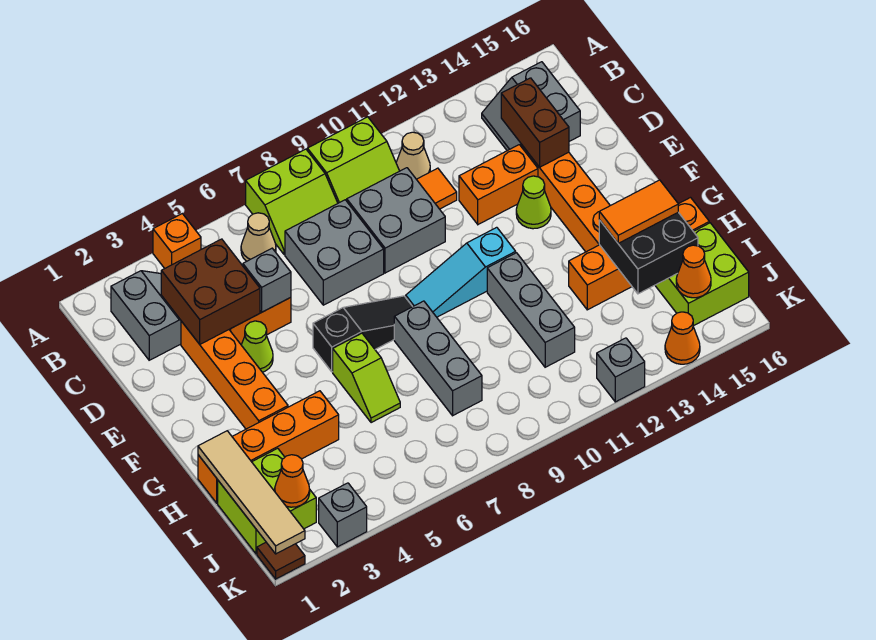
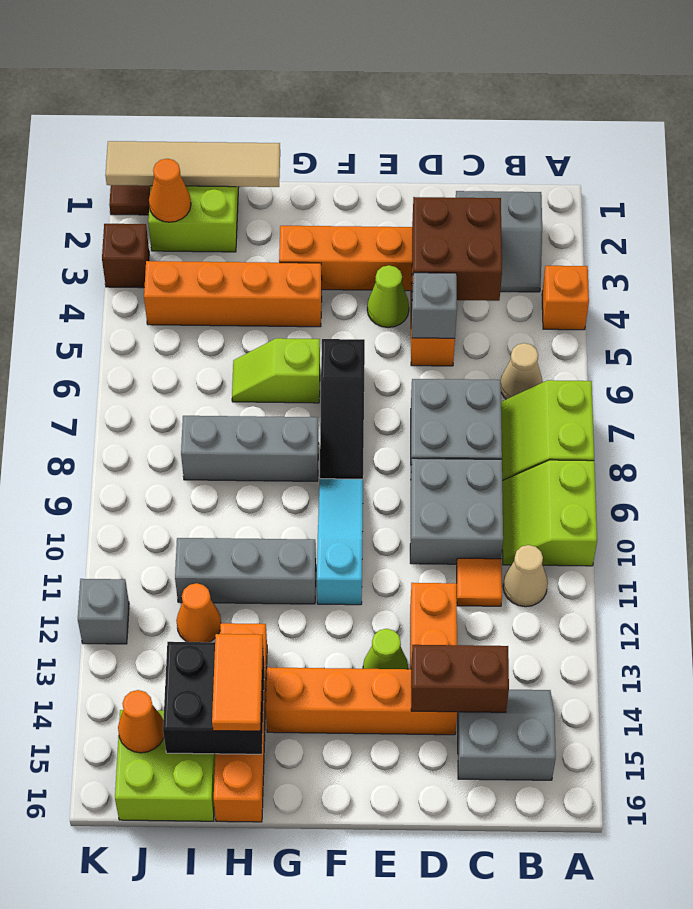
orange 1x4 brick [198,391,339,503] -> orange 1x4 brick turned to [144,261,322,327]
grey 1x1 brick [319,483,367,547] -> brown 1x1 brick [102,224,149,288]
orange 1x1 cone [665,312,700,364] -> orange 1x1 cone moved to [176,583,221,642]

